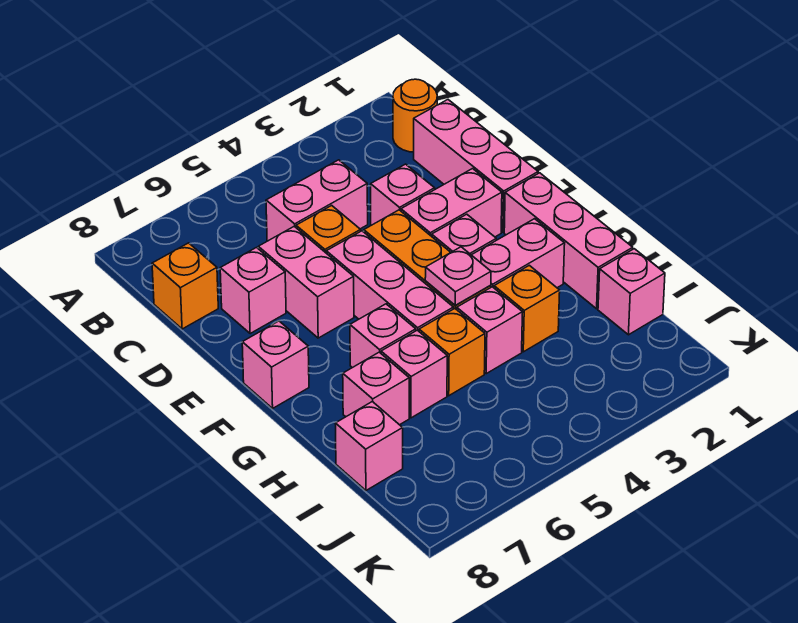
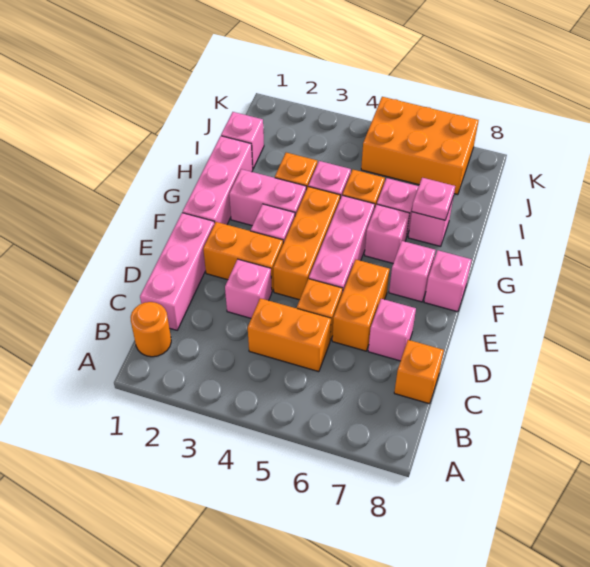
pink 1x2 brick [266,160,368,241] -> orange 1x2 brick [248,298,331,372]
pink 1x2 brick [258,226,354,338] -> orange 1x2 brick [332,260,390,351]
pink 1x2 brick [401,169,502,237] -> orange 1x2 brick [203,222,283,291]
pink 1x1 plate [425,247,491,305] -> pink 1x1 plate moved to [412,178,455,220]
pink 1x1 brick [335,402,403,490] -> pink 1x1 brick moved to [389,241,435,302]
none -> orange 2x3 brick [361,97,479,195]

